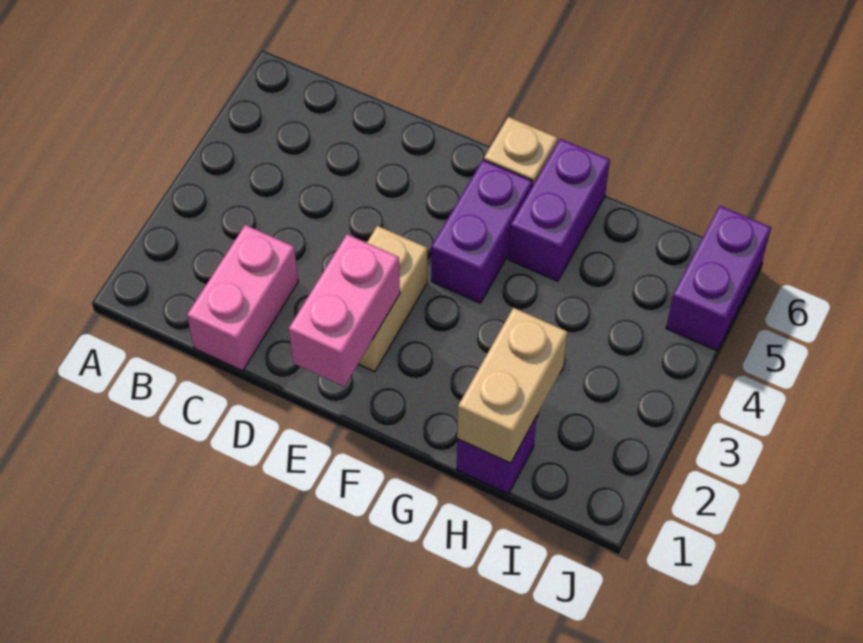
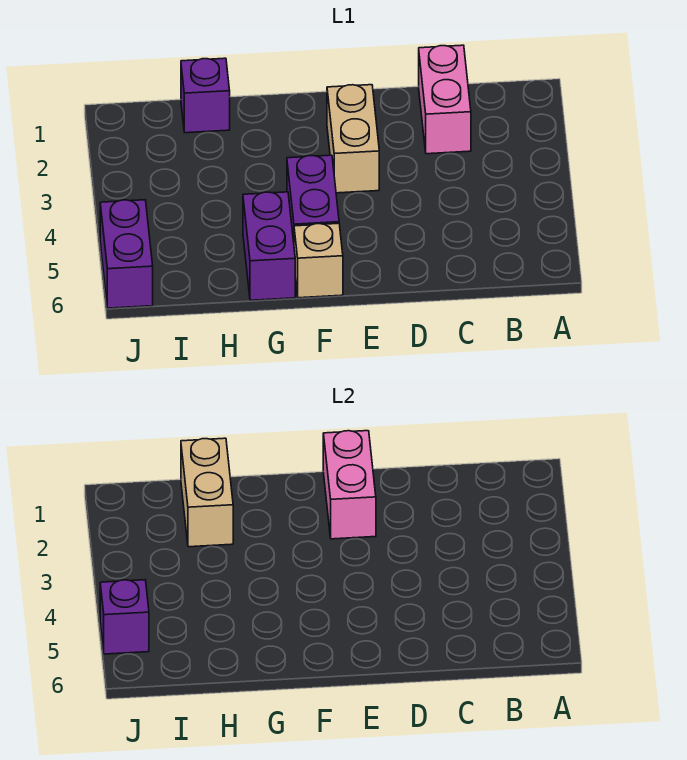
none -> purple 1x1 brick [100,580,149,654]

